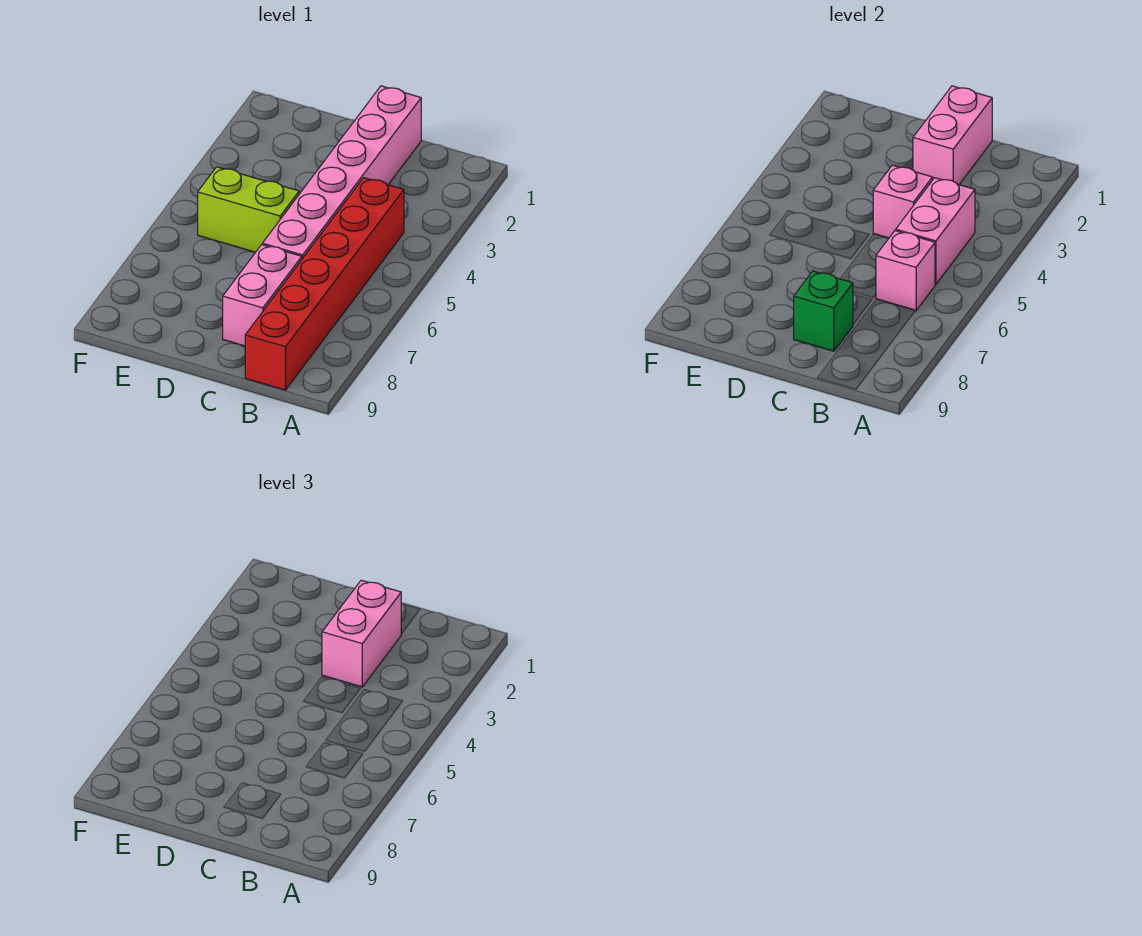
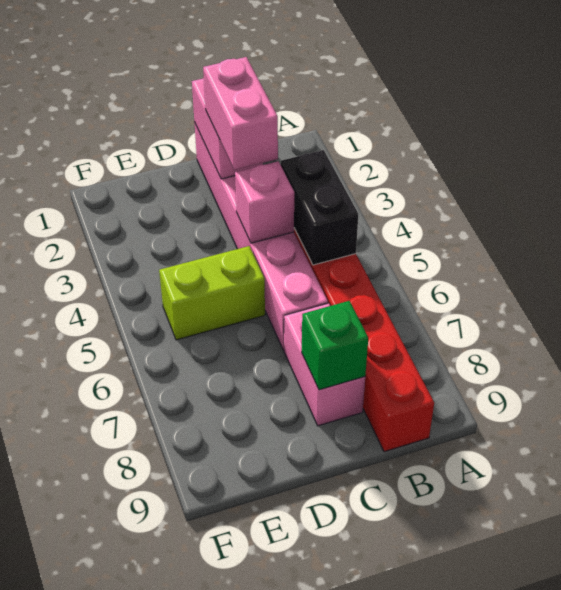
pink 1x2 brick [896,178,975,284] -> black 1x2 brick [281,150,358,265]
pink 1x1 brick [876,231,935,311] -> none

